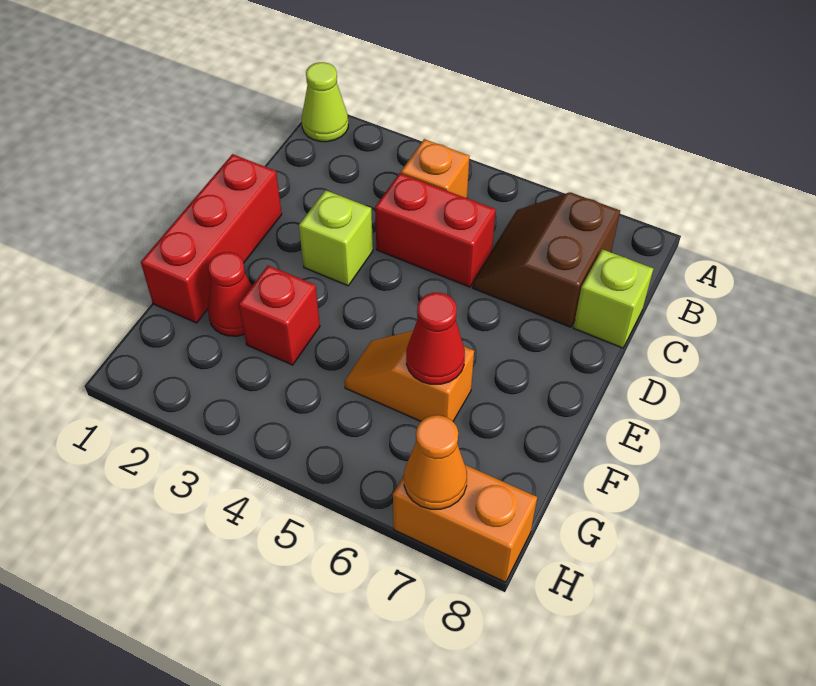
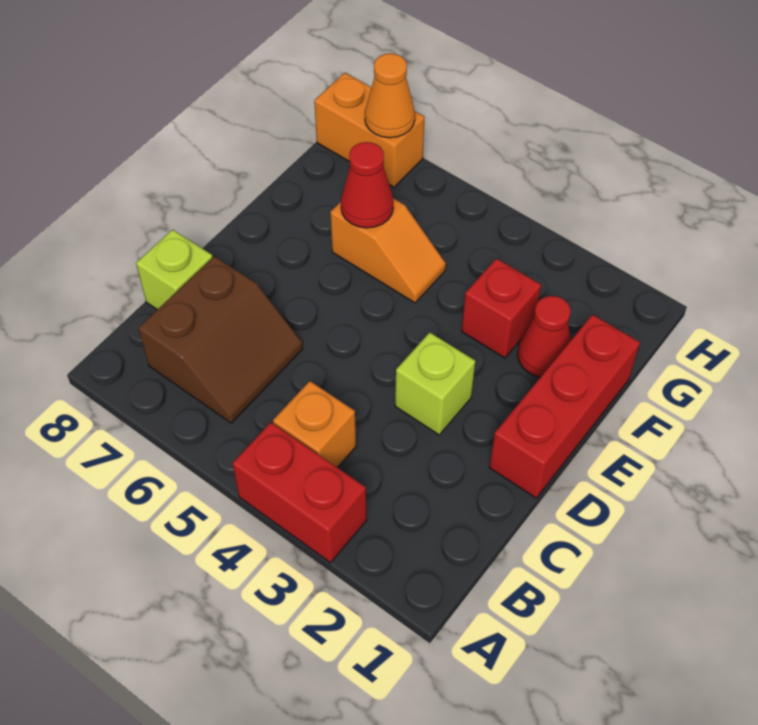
lime 1x1 cone [302,62,348,142] -> none
red 1x2 brick [375,173,496,287] -> red 1x2 brick moved to [232,422,366,563]

